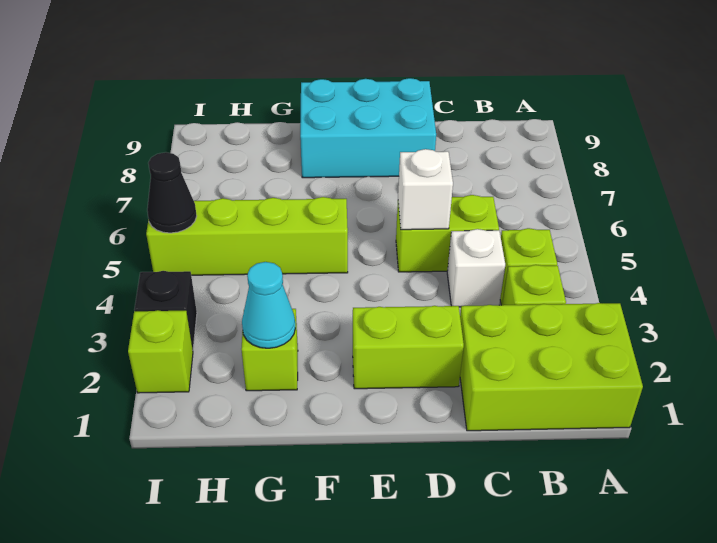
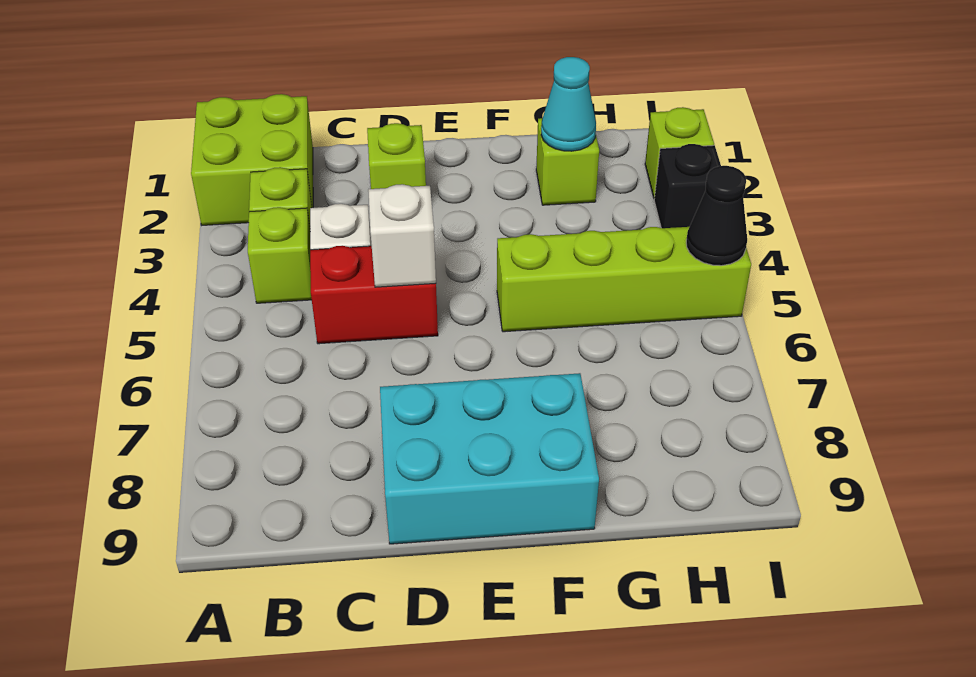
lime 2x3 brick [460,303,643,431] -> lime 2x2 brick [191,94,313,225]
lime 1x2 brick [396,195,499,272] -> red 1x2 brick [310,246,438,344]
lime 1x2 brick [353,306,464,389] -> lime 1x1 brick [367,123,426,189]

